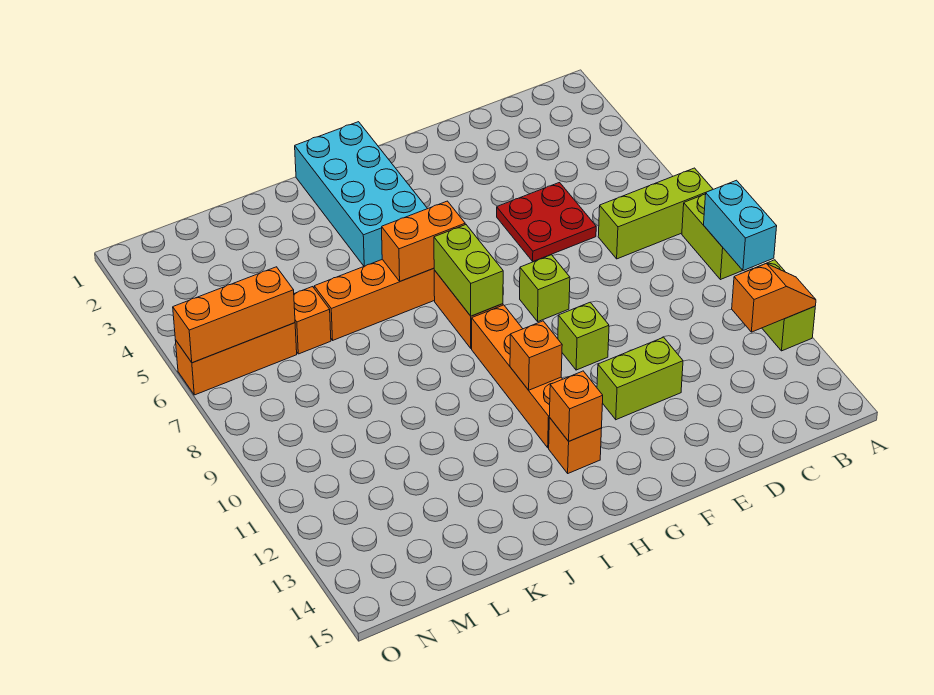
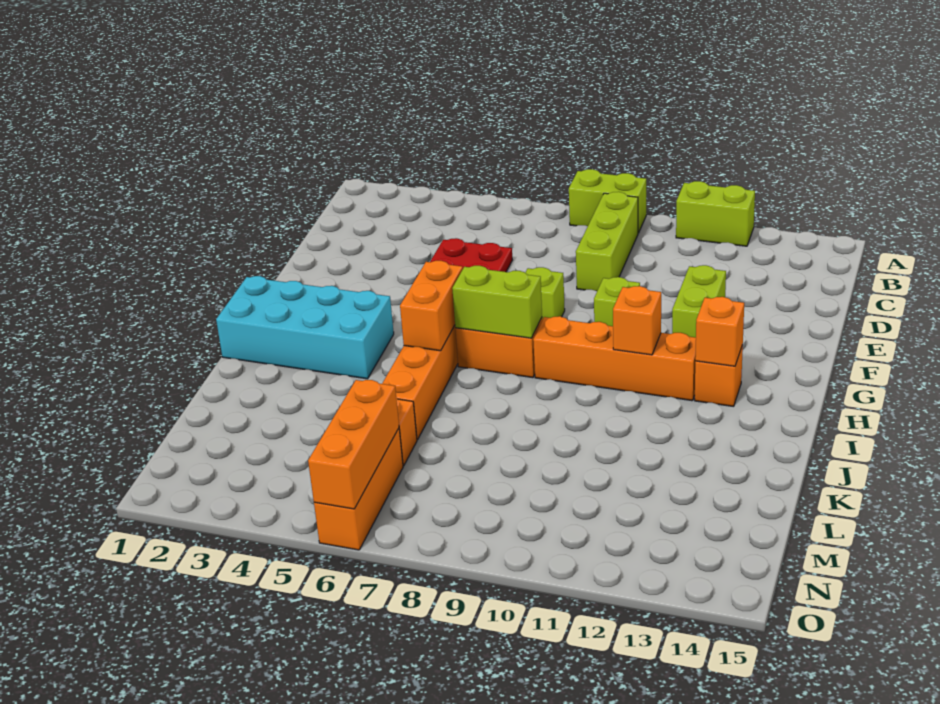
lime 1x3 brick [598,168,713,259] -> lime 1x3 brick moved to [576,192,638,291]
cyan 1x2 brick [704,180,777,271] -> none
orange 1x2 slope [732,264,816,332] -> none

